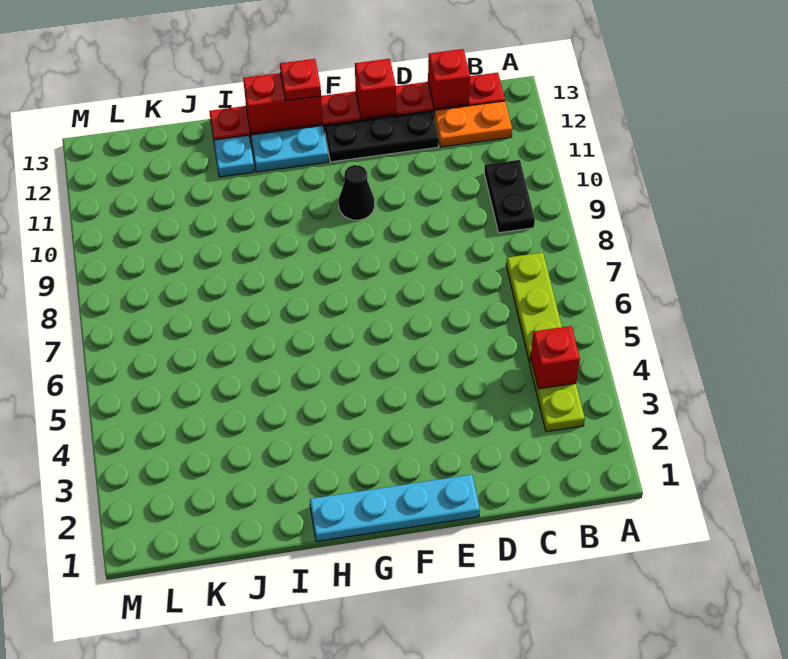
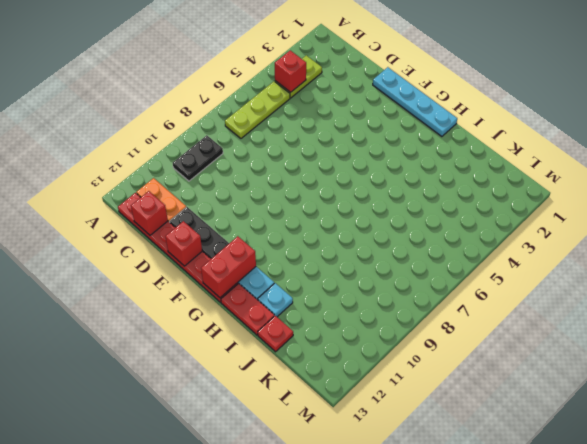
black 1x1 cone [339,165,375,220] -> none
red 1x2 brick [243,73,323,133] -> red 1x2 brick turned to [201,236,256,298]
red 1x1 plate [280,59,321,101] -> red 1x1 plate moved to [258,316,293,352]

